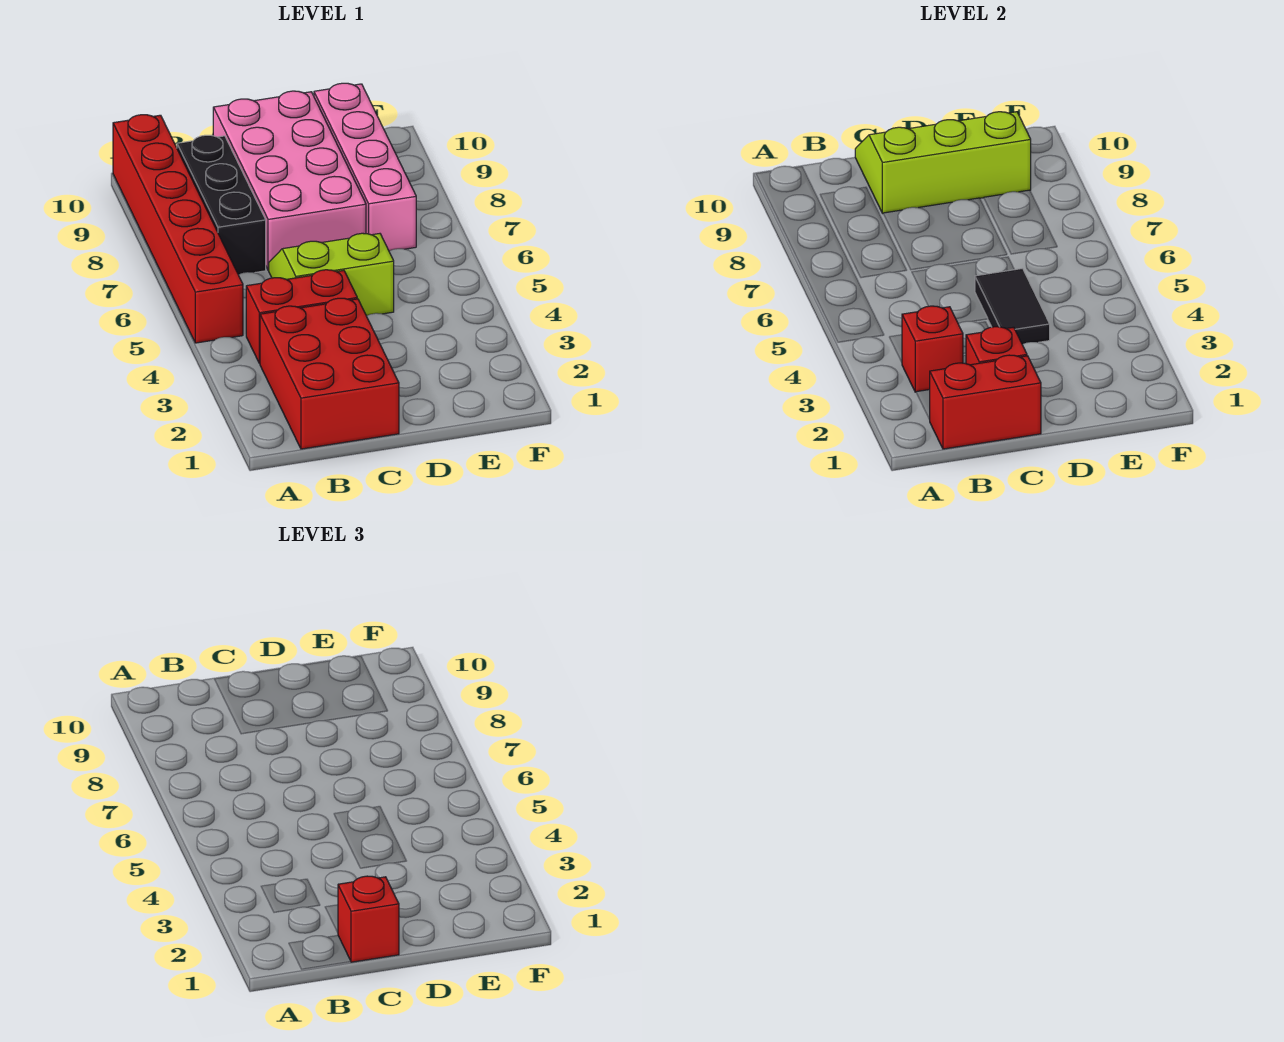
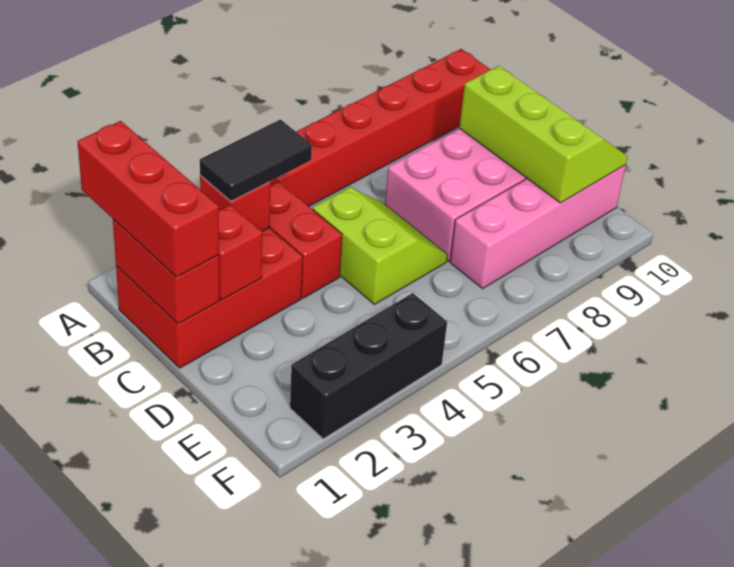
black 1x3 brick [177,135,266,274] -> black 1x3 brick moved to [290,293,447,439]
red 1x1 brick [338,876,399,962] -> red 1x3 brick [78,121,219,277]
black 1x2 tile [975,268,1050,344] -> black 1x2 tile moved to [200,120,312,201]

